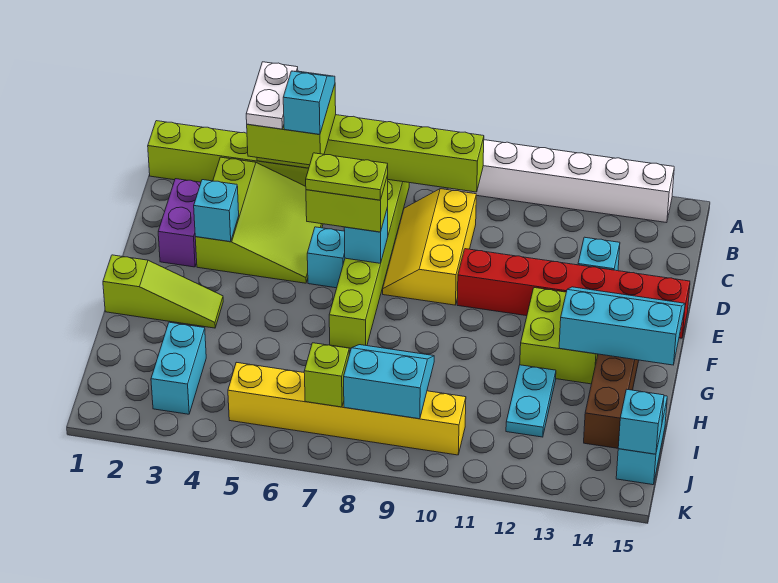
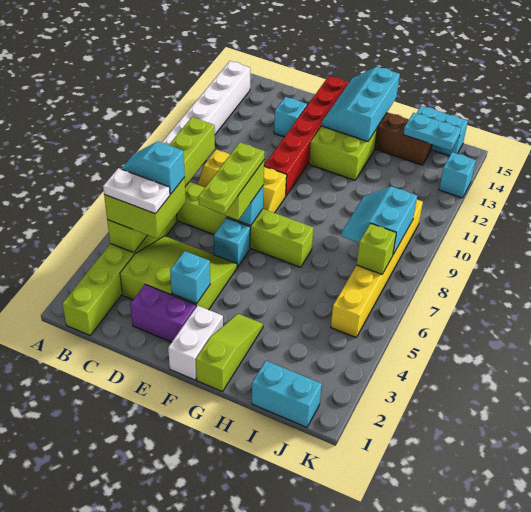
lime 1x2 plate [306,153,388,200] -> lime 1x3 plate [198,142,265,214]
none -> white 1x2 brick [168,306,223,380]
cyan 1x2 plate [506,365,556,437] -> cyan 1x2 plate moved to [403,113,461,150]
cyan 1x2 brick [151,322,206,414] -> cyan 1x2 brick moved to [252,361,322,427]
cyan 1x1 brick [618,390,664,454] -> cyan 1x1 brick moved to [439,152,476,198]

